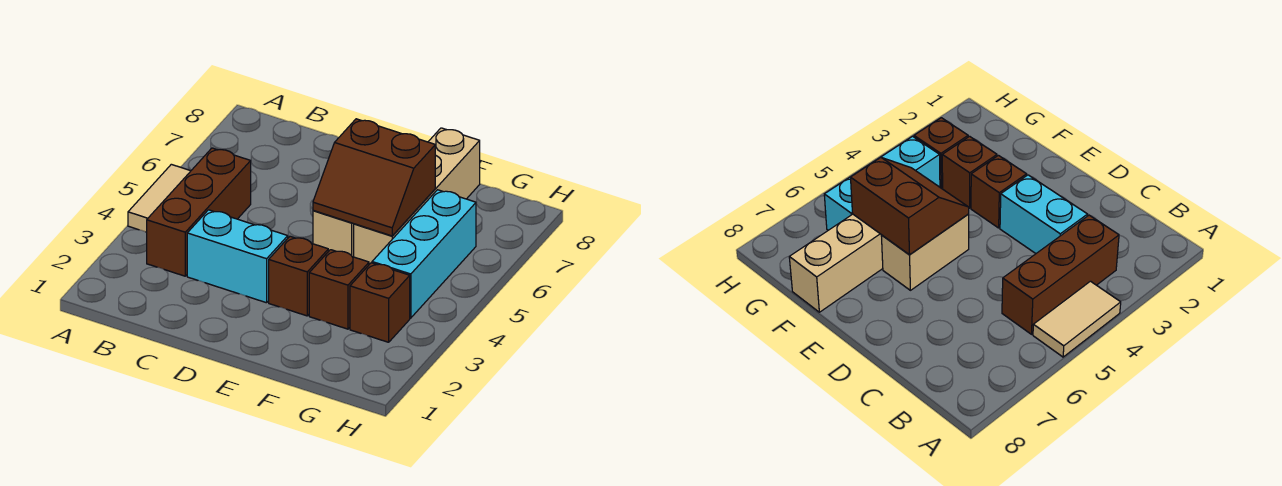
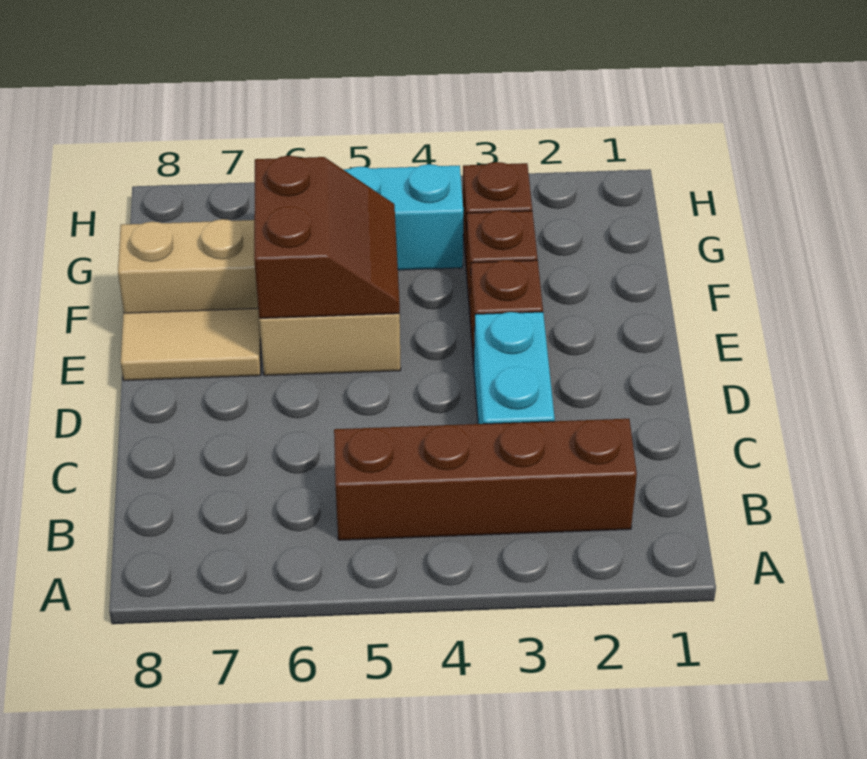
tan 1x2 tile [128,164,190,232] -> tan 1x2 tile moved to [121,309,261,381]
brown 1x3 brick [146,148,251,276] -> brown 1x4 brick [334,419,637,540]

